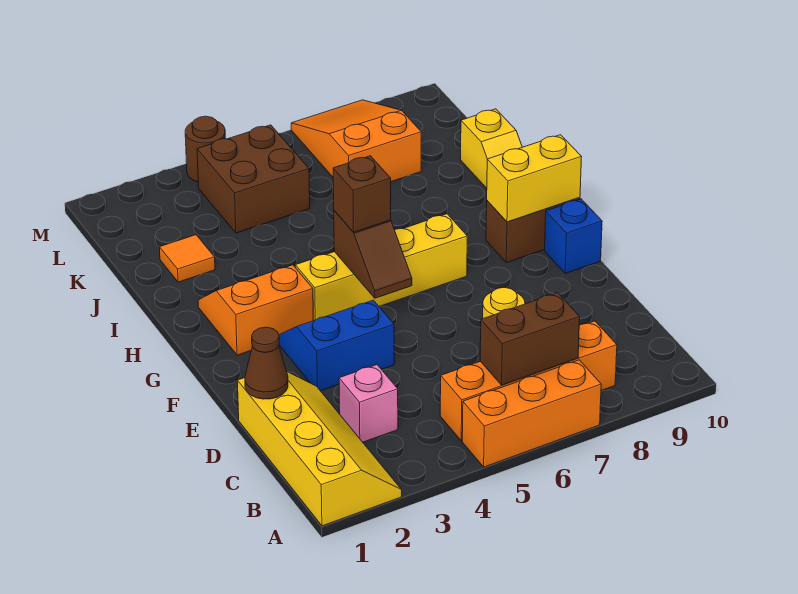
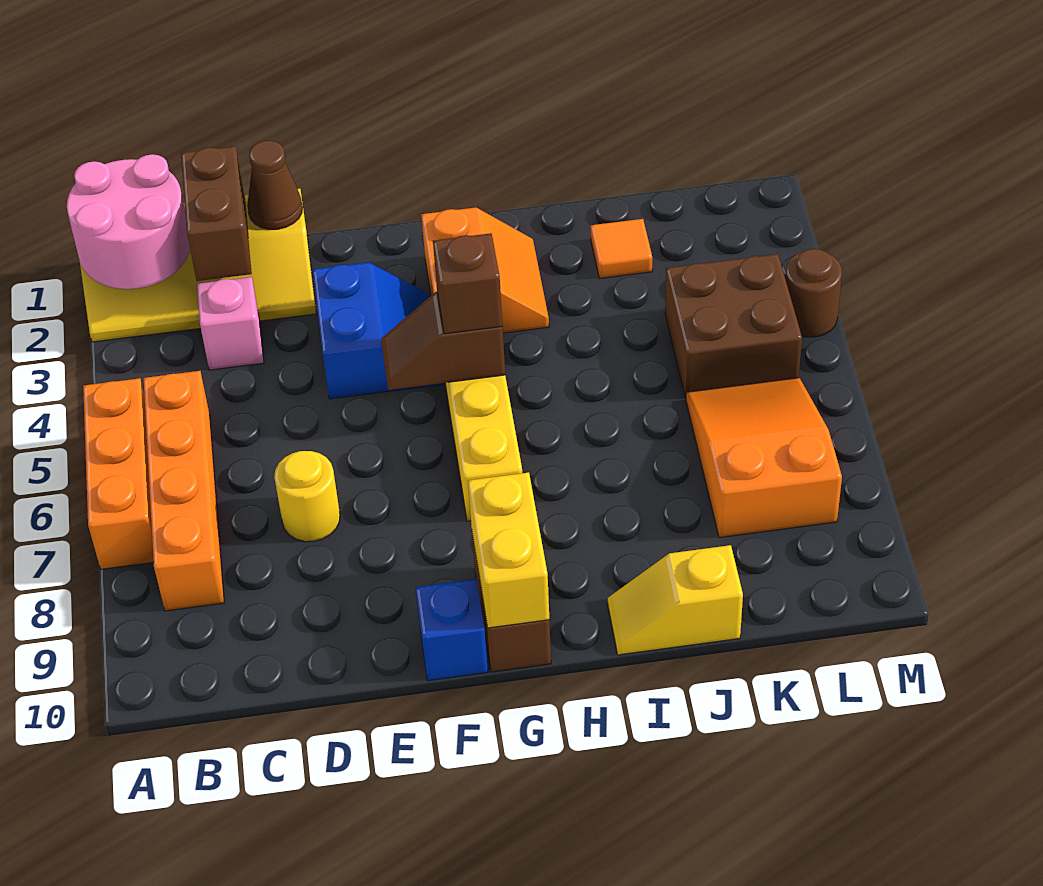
none -> pink 2x2 round brick [67,154,190,289]
brown 1x2 brick [480,293,580,385] -> brown 1x2 brick moved to [181,146,252,281]
orange 2x3 slope [291,100,421,182] -> orange 2x3 slope turned to [686,378,842,538]

